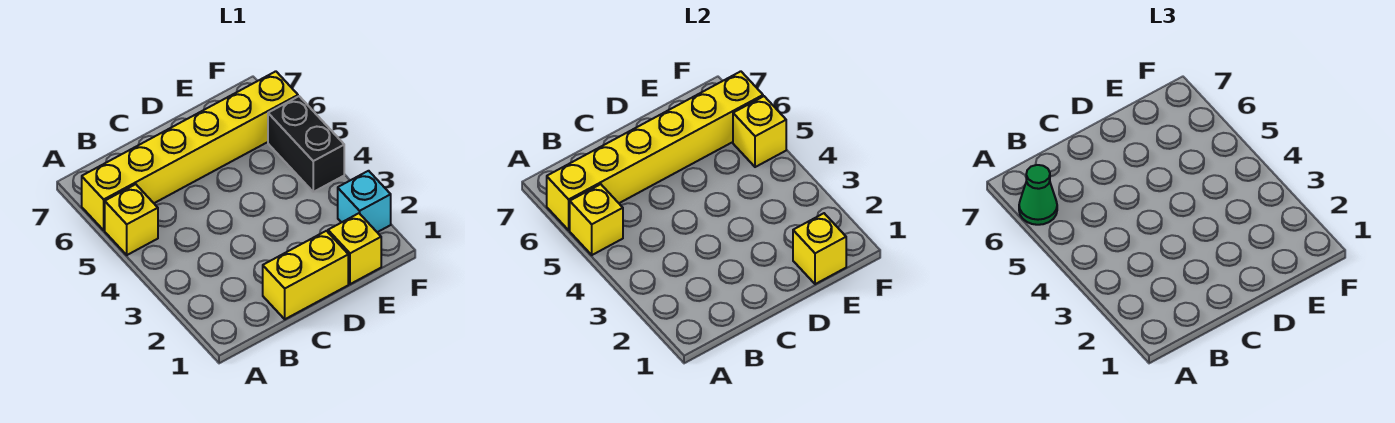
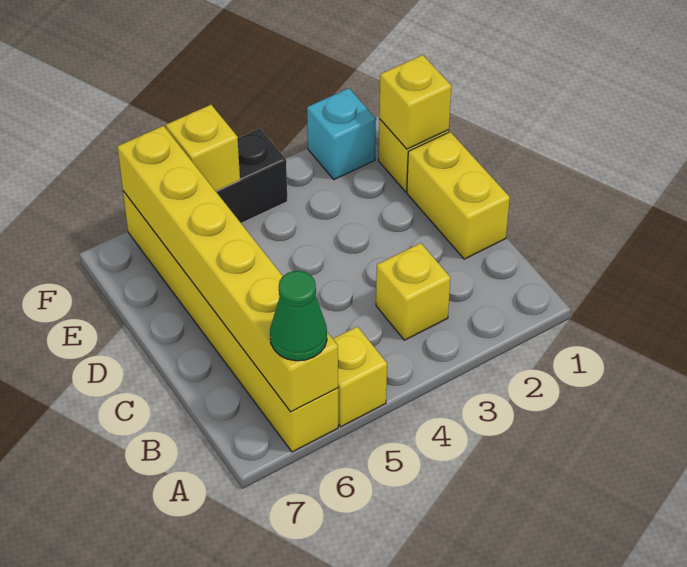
yellow 1x1 brick [570,184,623,255] -> yellow 1x1 brick moved to [376,243,450,340]

